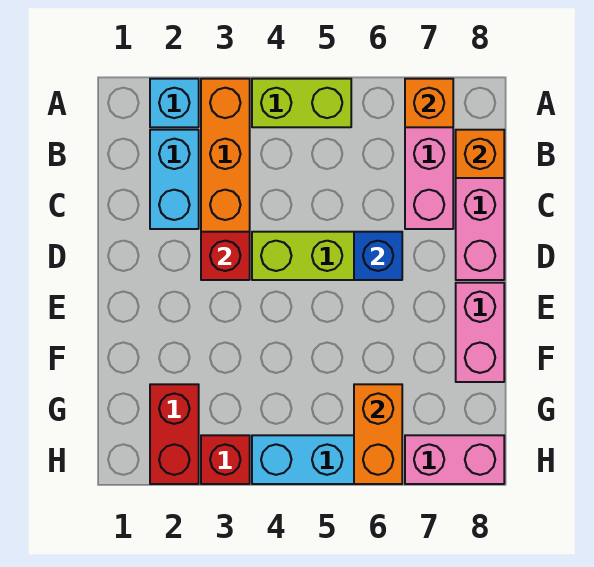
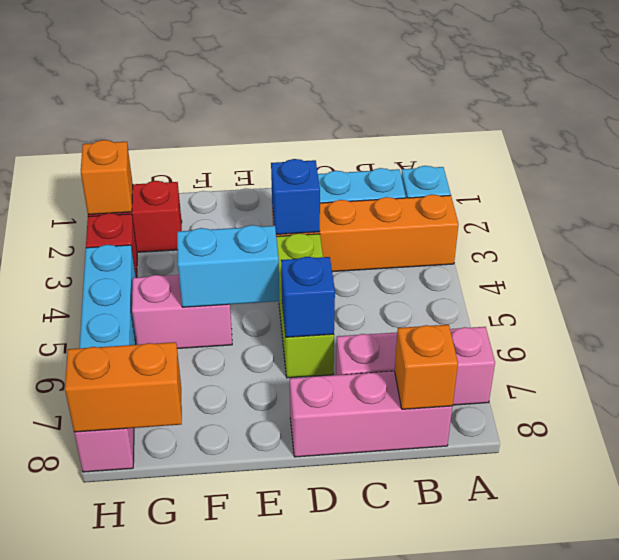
lime 1x2 brick [252,79,351,127] -> none
orange 1x1 brick [405,79,453,127] -> orange 1x1 brick moved to [81,140,133,214]
red 1x1 brick [201,232,250,280] -> blue 1x1 brick [271,159,320,234]
none -> cyan 1x2 brick [177,225,280,307]
pink 1x2 brick [456,283,504,382] -> pink 1x2 brick moved to [132,275,232,348]
orange 1x2 brick [354,384,402,484] -> orange 1x2 brick moved to [65,342,182,432]

